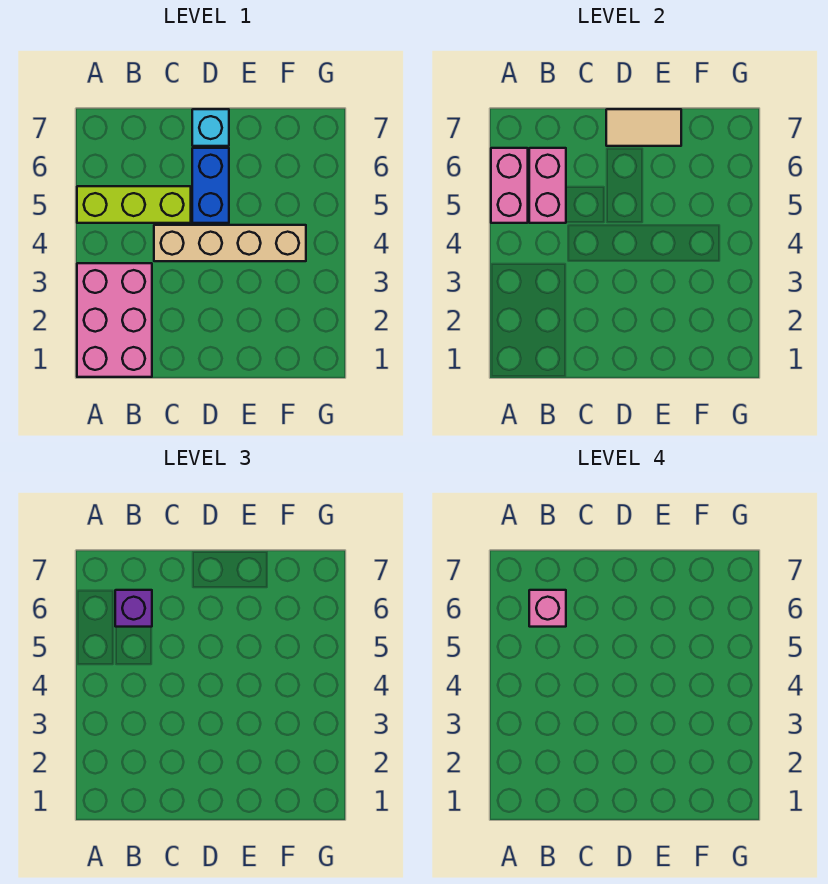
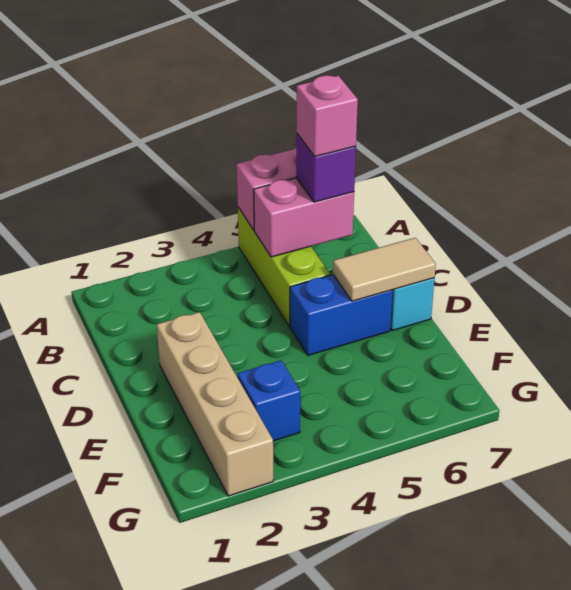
pink 2x3 brick [77,263,152,377] -> none
tan 1x4 brick [154,225,306,261] -> tan 1x4 brick moved to [157,312,273,496]
tan 1x2 tile [606,109,681,146] -> tan 1x2 tile turned to [333,238,436,301]
none -> blue 1x1 brick [238,360,300,441]

